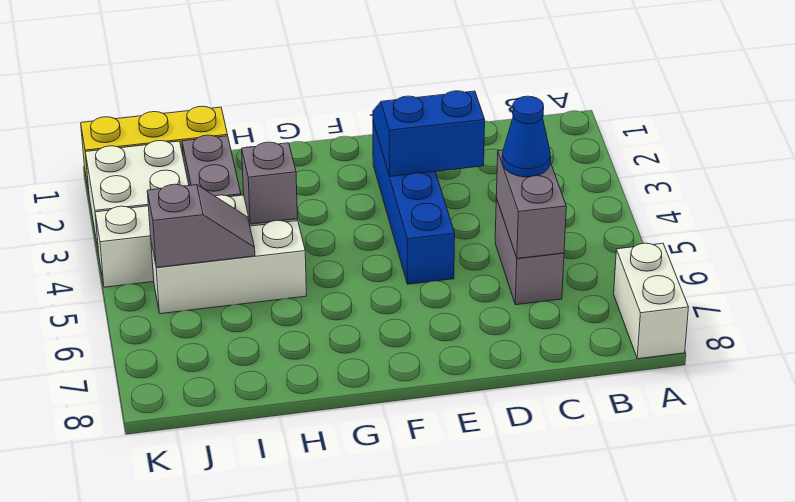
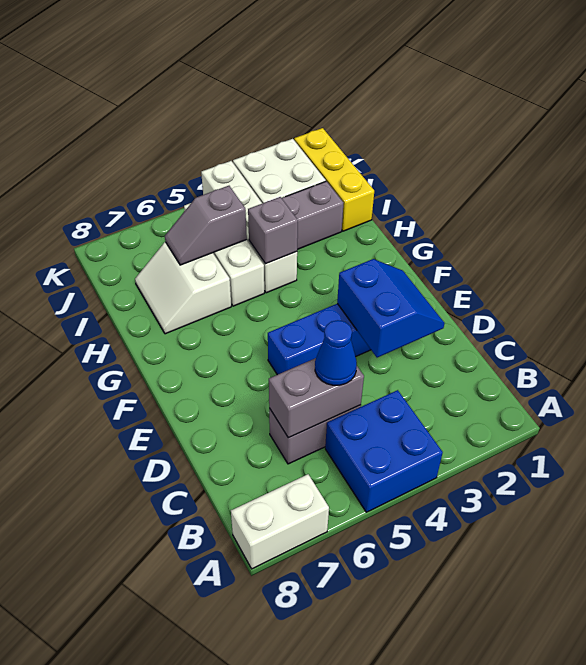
none -> blue 2x2 brick [325,390,443,512]
none -> white 2x2 slope [135,242,231,334]
grey 1x2 slope [147,184,255,267] -> grey 1x2 slope turned to [165,186,247,265]

